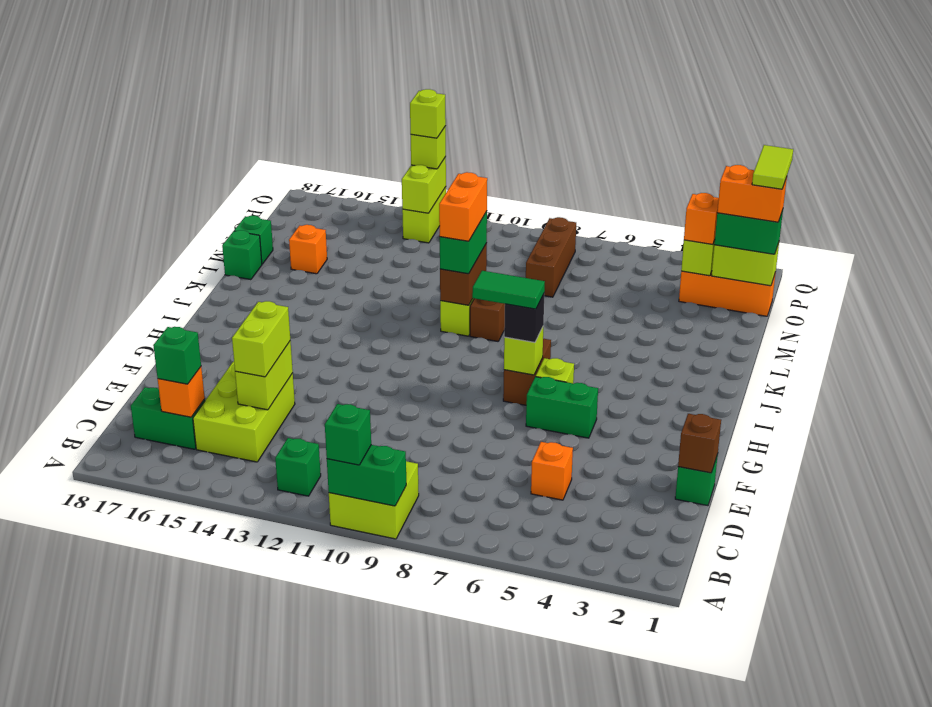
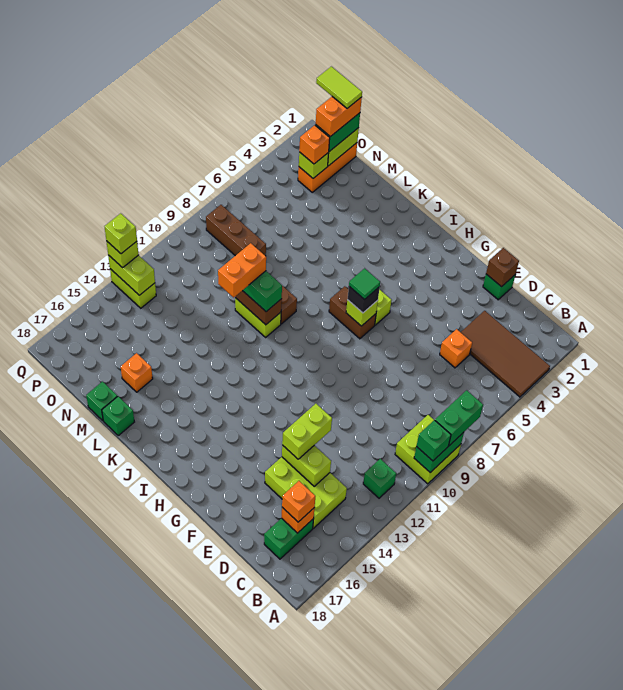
none -> brown 2x4 tile [461,311,550,397]
green 1x1 brick [153,327,201,384] -> orange 1x1 brick [282,481,315,522]
lime 1x2 brick [232,301,290,377] -> lime 1x2 brick turned to [282,404,332,459]
green 1x2 brick [526,377,598,438] -> green 1x2 brick moved to [435,390,483,446]
green 1x2 tile [472,271,545,309] -> green 1x1 tile [349,268,380,300]
orange 1x2 brick [439,172,487,241] -> orange 1x2 brick turned to [218,243,266,297]

